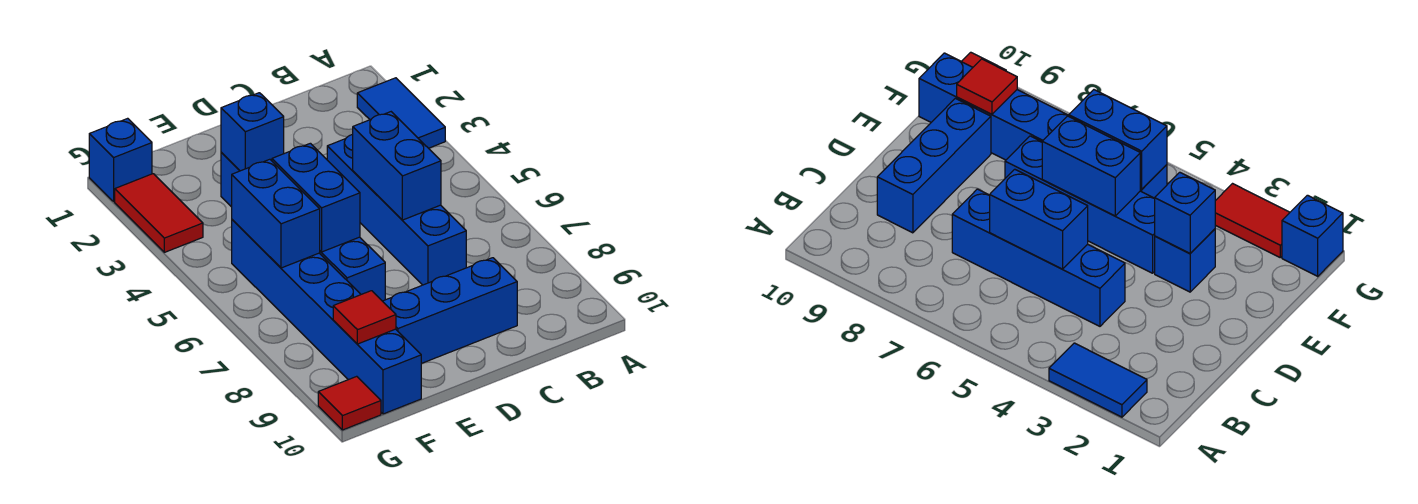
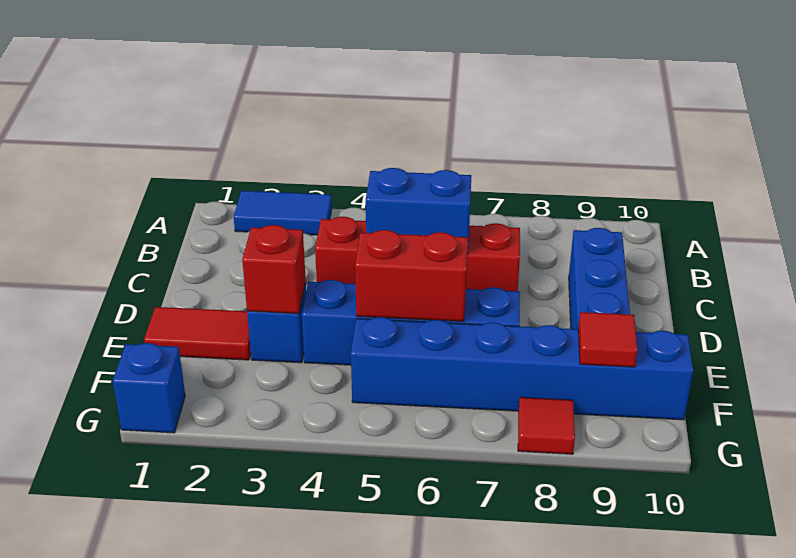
blue 1x4 brick [327,134,466,285] -> red 1x4 brick [315,217,520,291]
blue 1x1 brick [221,93,284,171] -> red 1x1 brick [242,225,306,314]
blue 1x2 brick [272,143,360,252] -> red 1x2 brick [355,230,468,321]
blue 1x2 brick [232,159,320,268] -> none
red 1x2 tile [115,174,203,252] -> red 1x2 tile moved to [144,307,251,360]
red 1x1 tile [318,376,381,430] -> red 1x1 tile moved to [518,397,575,454]

